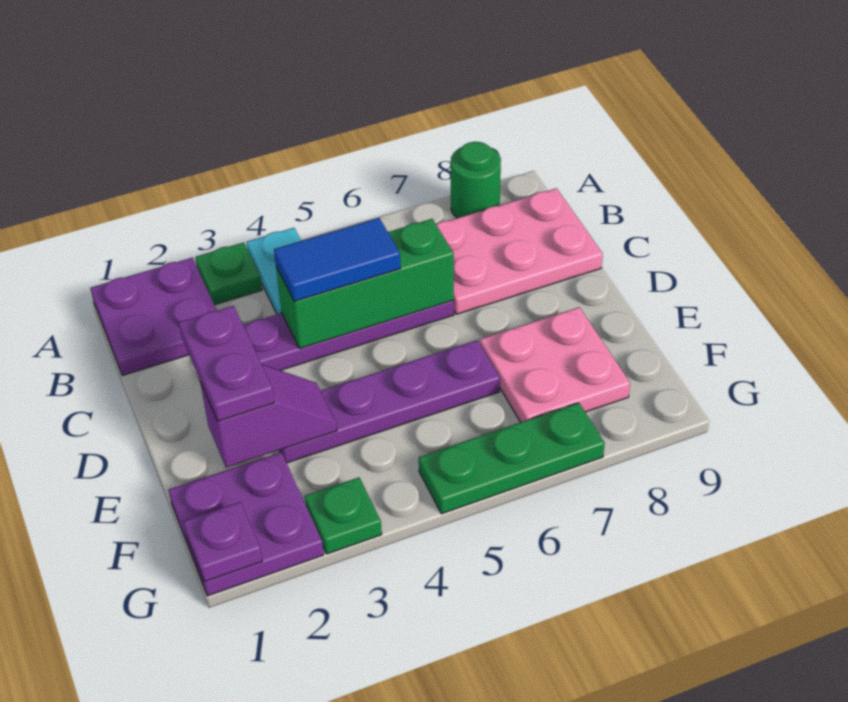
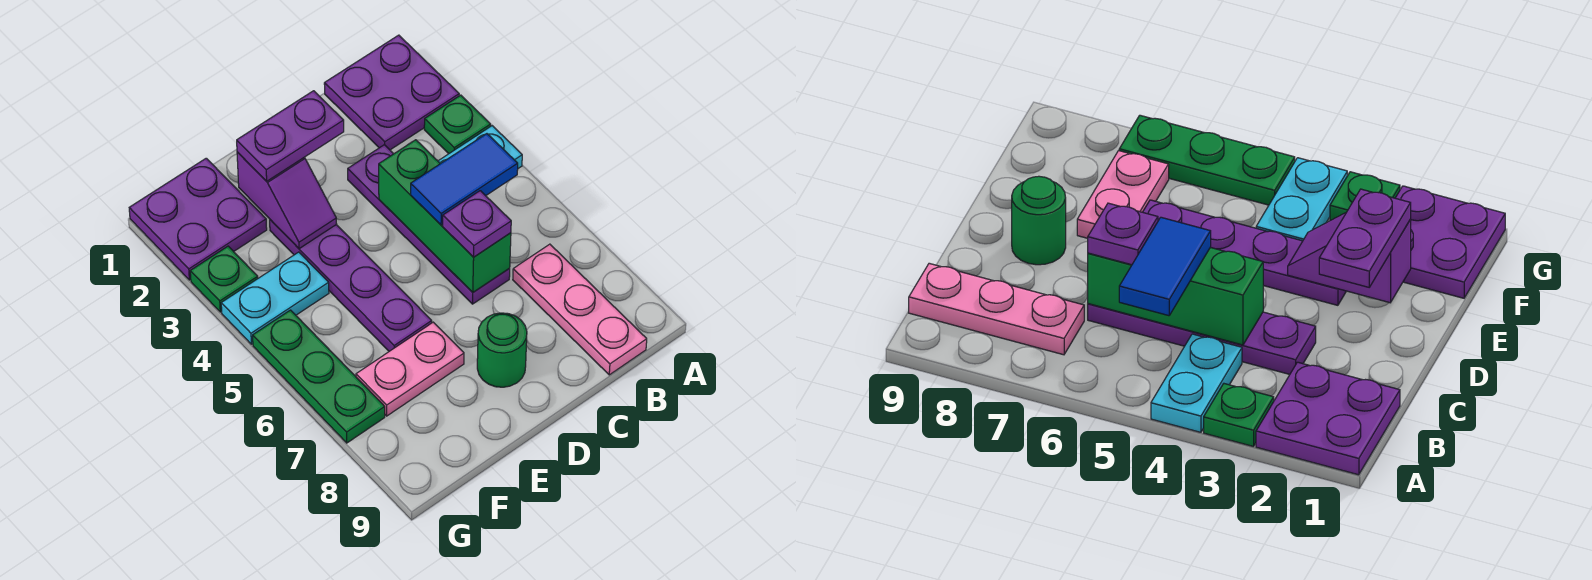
green 1x1 round brick [451,142,501,218] -> green 1x1 round brick moved to [477,313,527,387]
pink 2x3 plate [436,188,603,314] -> pink 1x3 plate [513,244,647,375]
blue 1x2 tile [274,218,401,301] -> blue 1x2 tile turned to [411,134,518,225]
pink 2x2 plate [480,307,630,422] -> pink 1x2 plate [356,322,464,416]
none -> cyan 1x2 plate [221,252,329,344]
purple 1x1 plate [183,502,262,582] -> purple 1x1 plate moved to [443,191,511,257]

